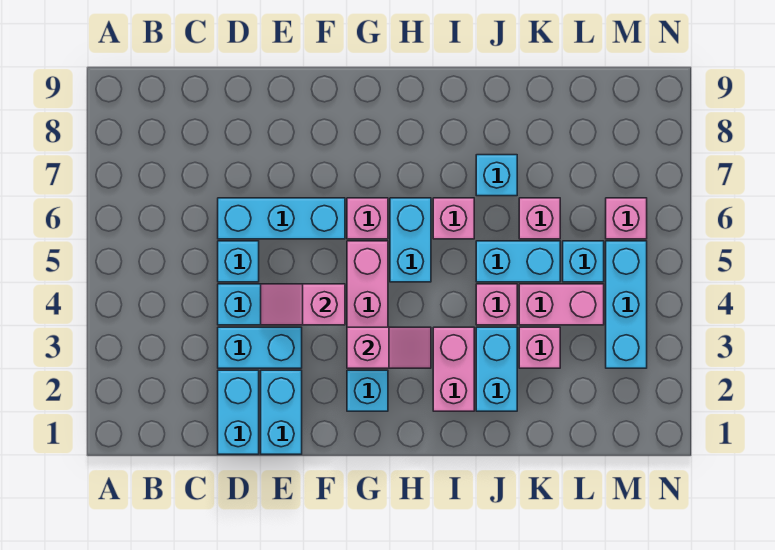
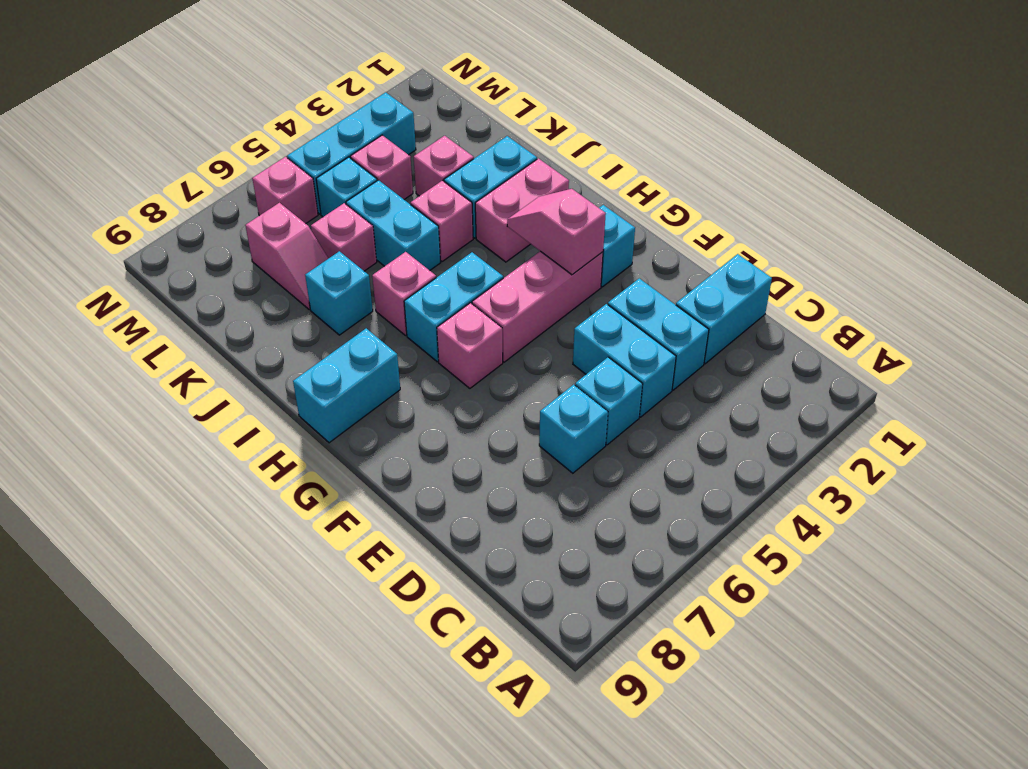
cyan 1x3 brick [218,198,345,239] -> cyan 1x1 brick [539,384,608,473]
cyan 1x2 brick [261,370,302,454] -> cyan 1x2 brick moved to [293,328,400,443]
pink 1x2 slope [261,284,345,325] -> pink 1x2 slope moved to [245,203,328,310]
pink 1x2 brick [519,284,604,325] -> pink 1x1 brick [350,135,413,199]

